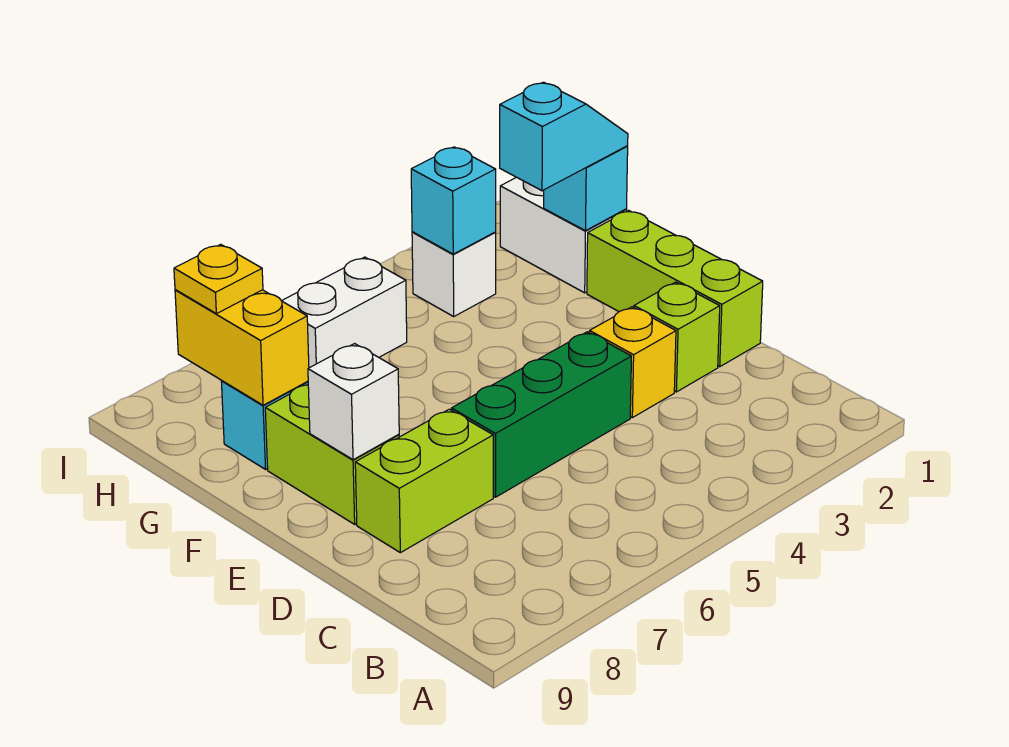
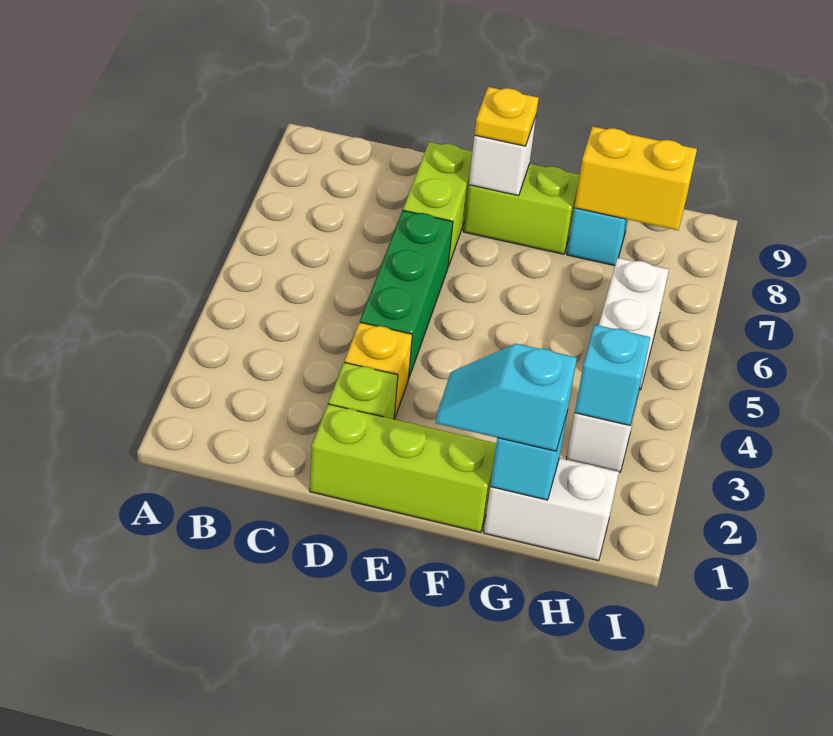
cyan 1x2 slope [500,82,628,191] -> cyan 1x2 slope turned to [436,344,577,451]
yellow 1x1 plate [174,244,263,314] -> yellow 1x1 plate moved to [474,87,539,146]

